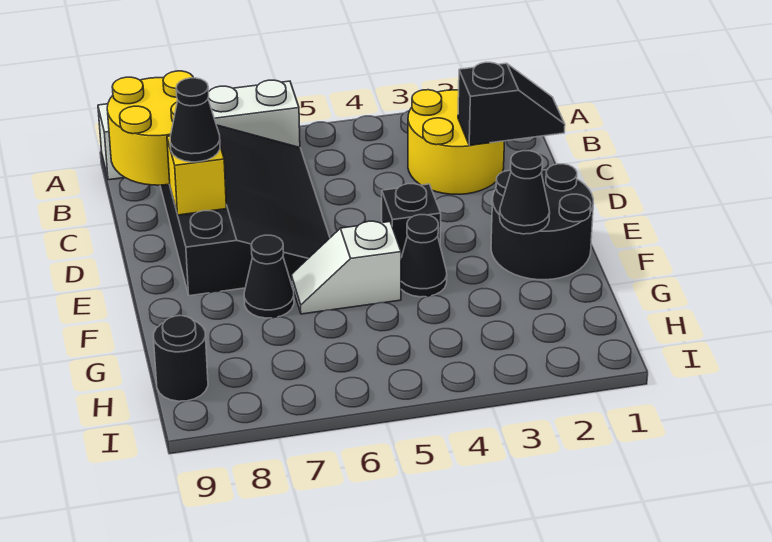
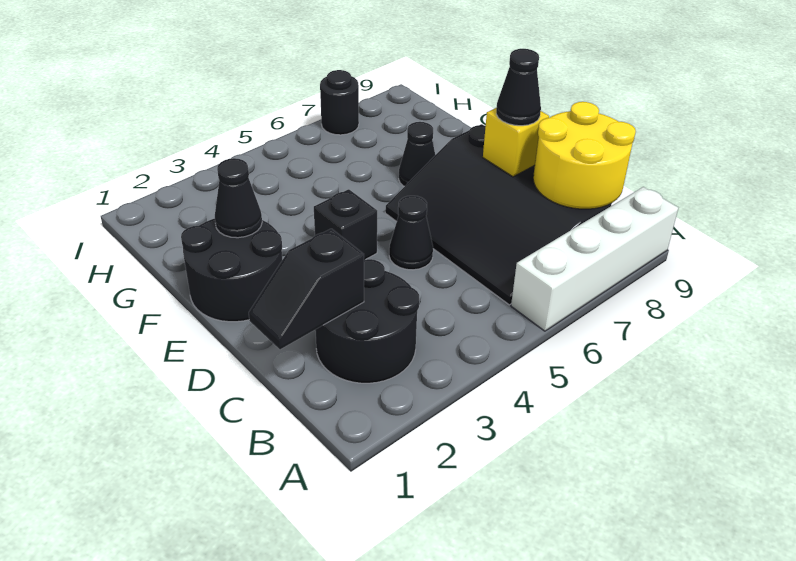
yellow 2x2 round brick [408,90,504,194] -> black 2x2 round brick [315,259,419,383]
black 1x1 cone [401,215,447,297] -> black 1x1 cone moved to [389,196,433,270]
white 1x2 slope [291,221,401,314] -> none
black 1x1 round brick [154,316,208,401] -> black 1x1 round brick moved to [320,70,359,135]

